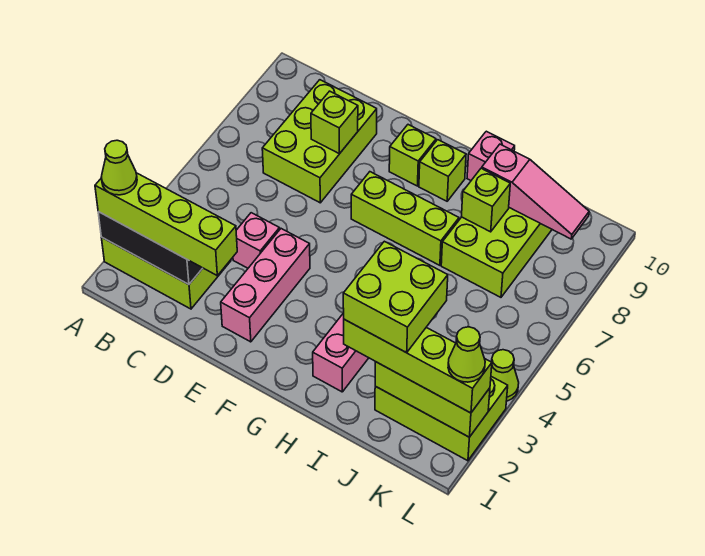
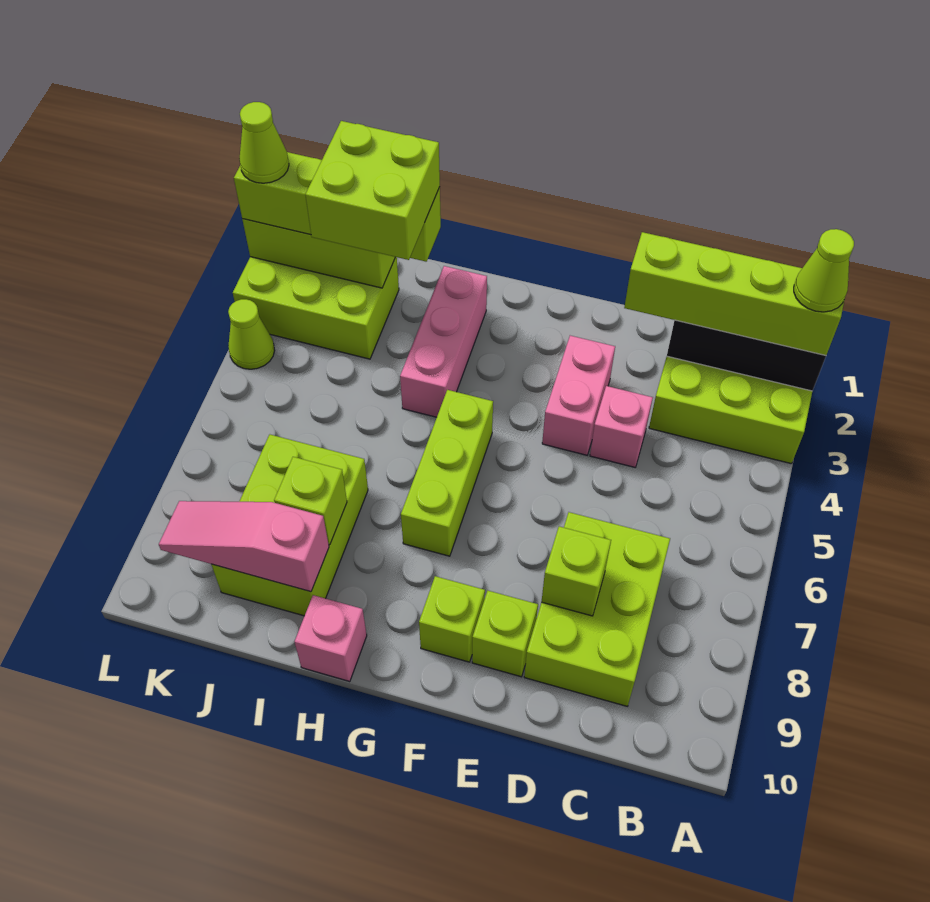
pink 1x3 brick [221,229,310,342] -> pink 1x2 brick [542,336,615,455]
lime 1x3 brick [351,172,459,265] -> lime 1x3 brick turned to [401,390,493,556]
lime 1x1 brick [419,140,466,201] -> lime 1x1 brick moved to [472,591,538,677]

